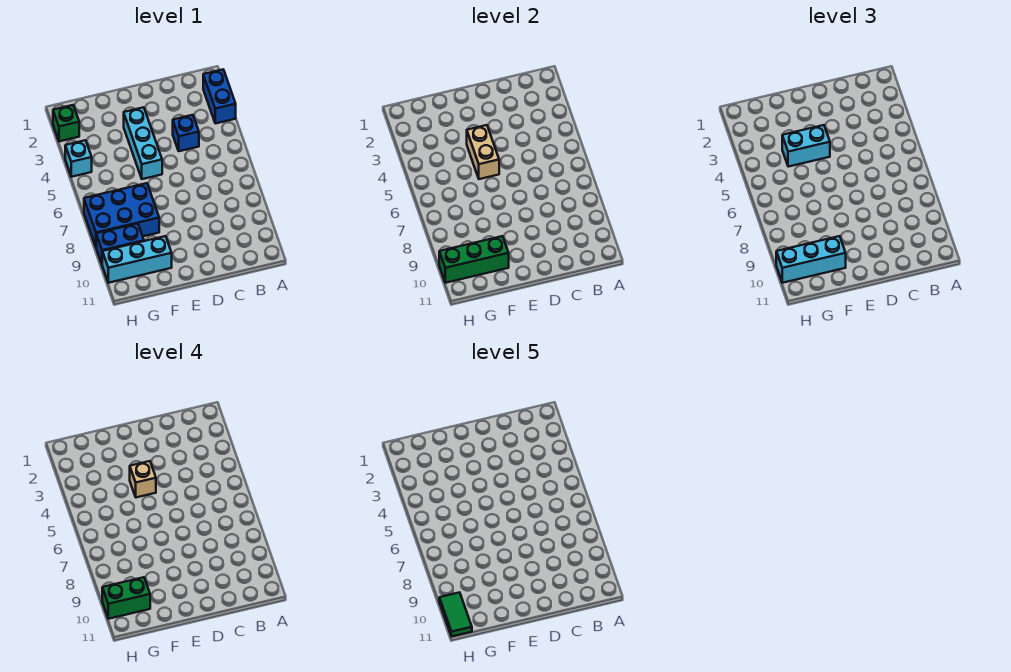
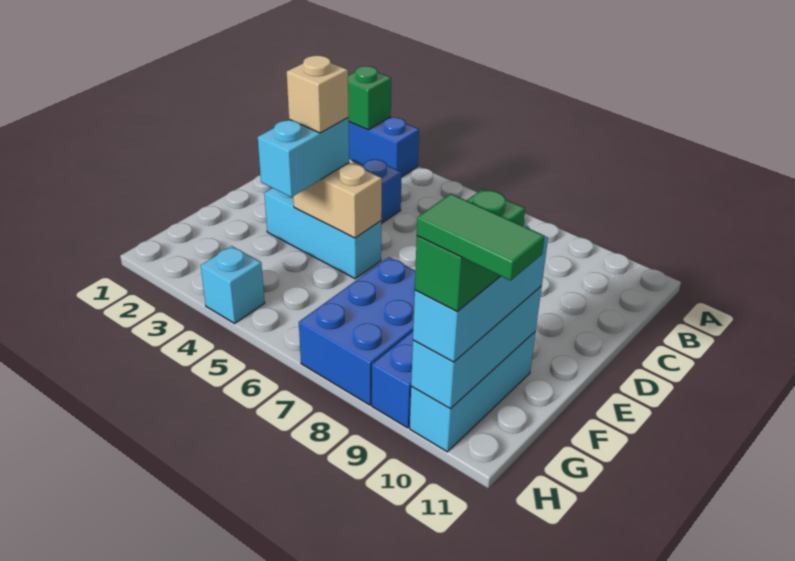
green 1x3 brick [439,236,509,283] -> cyan 1x3 brick [411,286,542,409]
green 1x1 brick [53,105,79,141] -> green 1x1 brick moved to [348,66,391,130]

